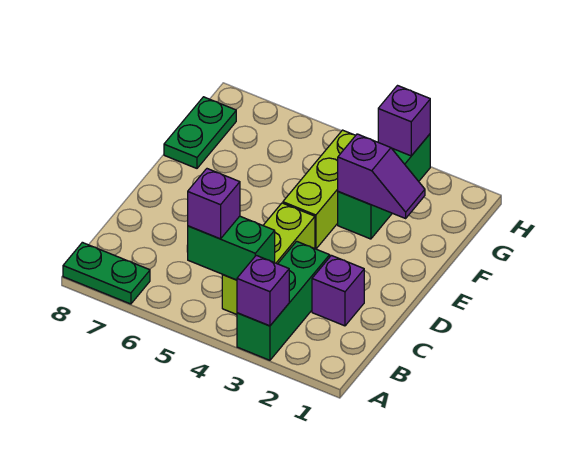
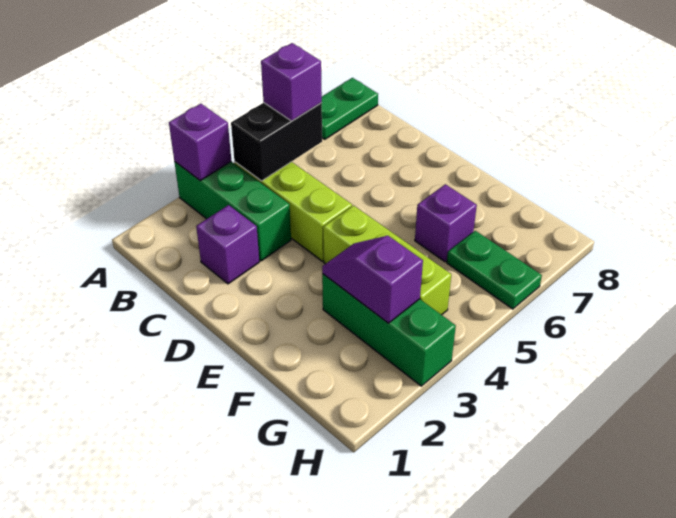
green 1x2 brick [188,216,275,280] -> black 1x2 brick [231,103,322,181]
purple 1x2 slope [338,134,425,218] -> purple 1x2 slope turned to [322,236,423,323]
green 1x2 plate [164,97,236,168] -> green 1x2 plate moved to [447,231,542,309]
purple 1x1 brick [378,86,430,156] -> purple 1x1 brick moved to [415,184,477,262]

